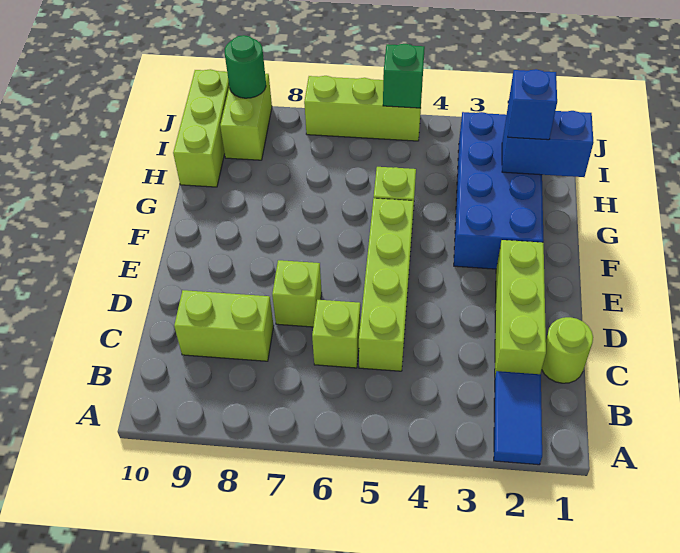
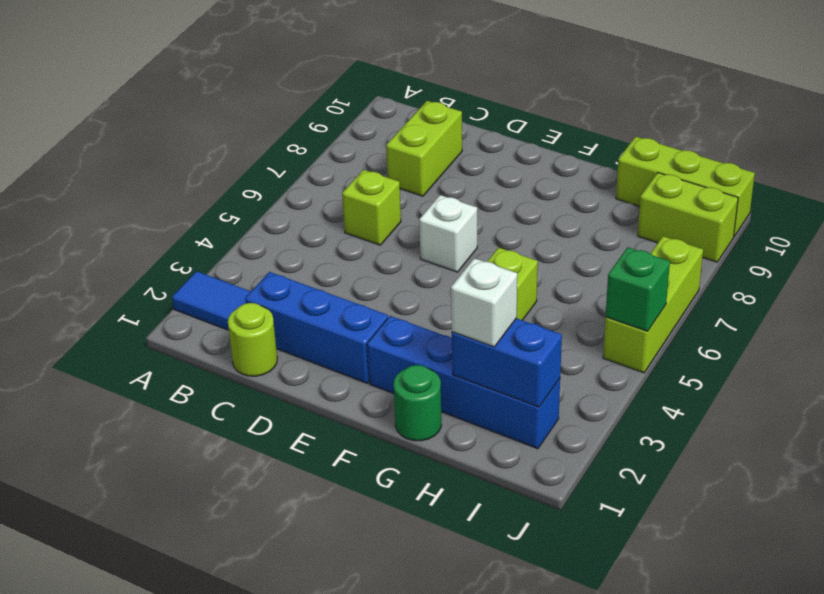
lime 1x3 brick [495,240,546,376] -> blue 1x3 brick [245,272,388,383]
lime 1x4 brick [359,198,414,371] -> none
lime 1x1 brick [272,260,322,327] -> none
none -> white 1x1 brick [419,195,477,272]
blue 2x4 brick [454,112,544,269] -> blue 1x4 brick [367,316,560,449]
blue 1x2 brick [502,109,594,177] -> blue 1x2 brick turned to [452,318,562,407]
blue 1x1 brick [508,69,557,140] -> white 1x1 brick [451,258,517,347]
green 1x1 round brick [225,35,266,98] -> green 1x1 round brick moved to [394,365,441,441]

